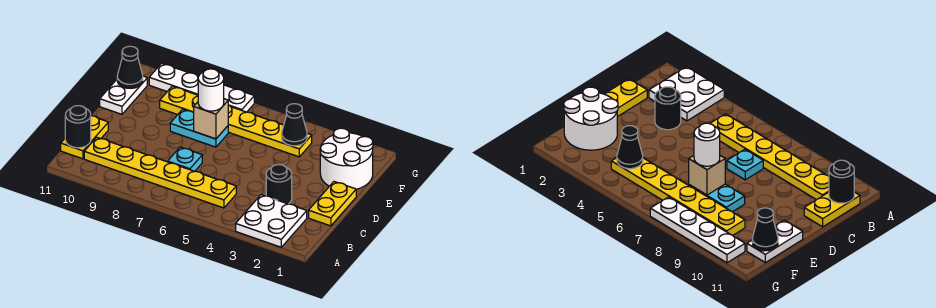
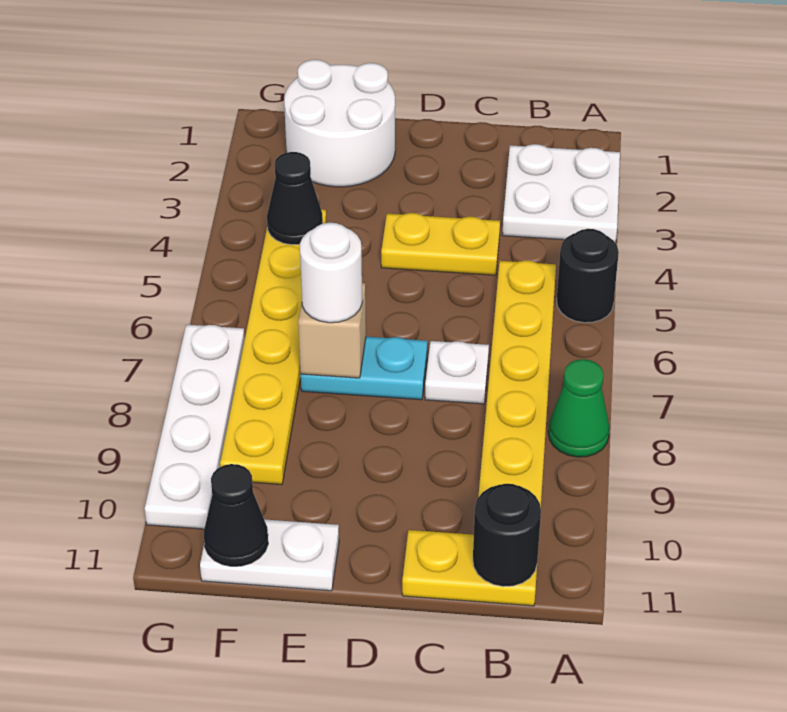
none -> green 1x1 cone [548,359,610,457]
yellow 1x2 plate [309,182,356,226] -> yellow 1x2 plate moved to [381,213,500,275]
black 1x1 round brick [266,165,292,204] -> black 1x1 round brick moved to [557,229,619,323]
cyan 1x1 plate [168,147,202,171] -> white 1x1 plate [425,341,489,404]
cyan 1x2 plate [170,109,228,147] -> cyan 1x2 plate turned to [301,337,427,400]

